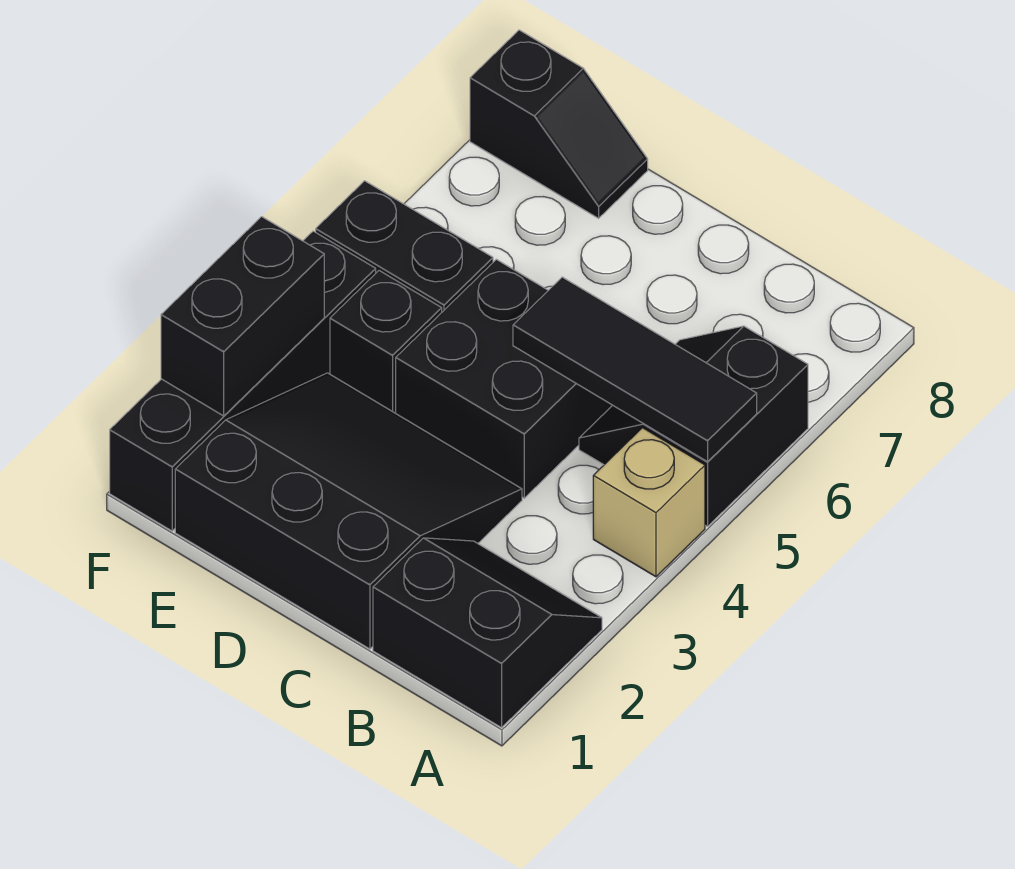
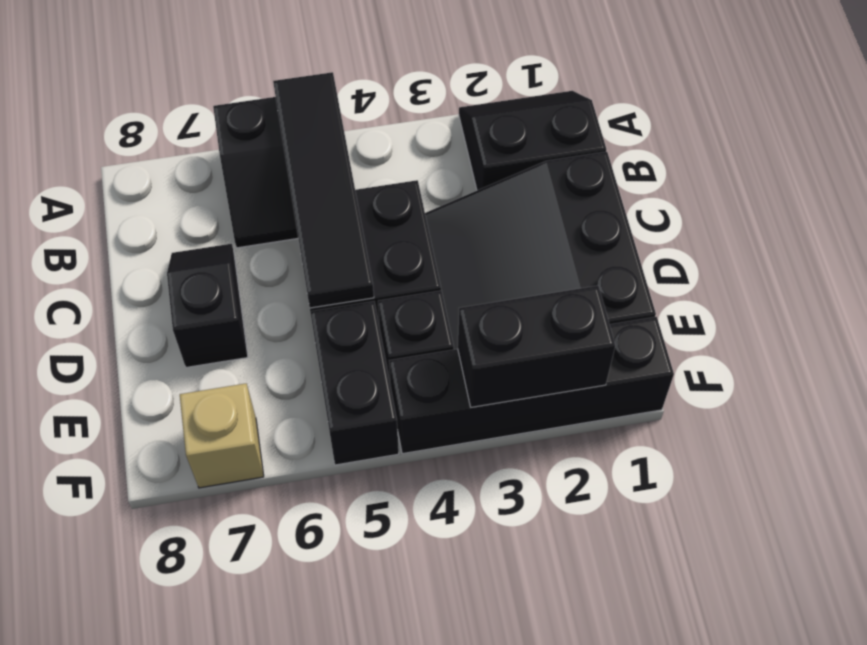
black 2x2 slope [373,538,602,728] -> black 2x2 slope turned to [459,91,606,190]
tan 1x1 brick [593,428,705,577] -> tan 1x1 brick moved to [180,384,264,488]
black 1x3 tile [513,277,757,462] -> black 1x4 tile [273,72,374,308]
black 1x2 slope [470,30,648,218] -> black 1x2 slope moved to [167,244,248,367]

